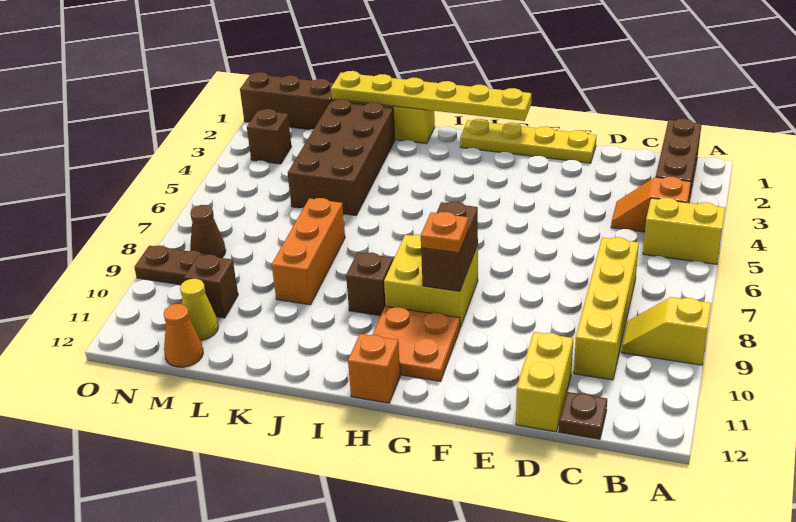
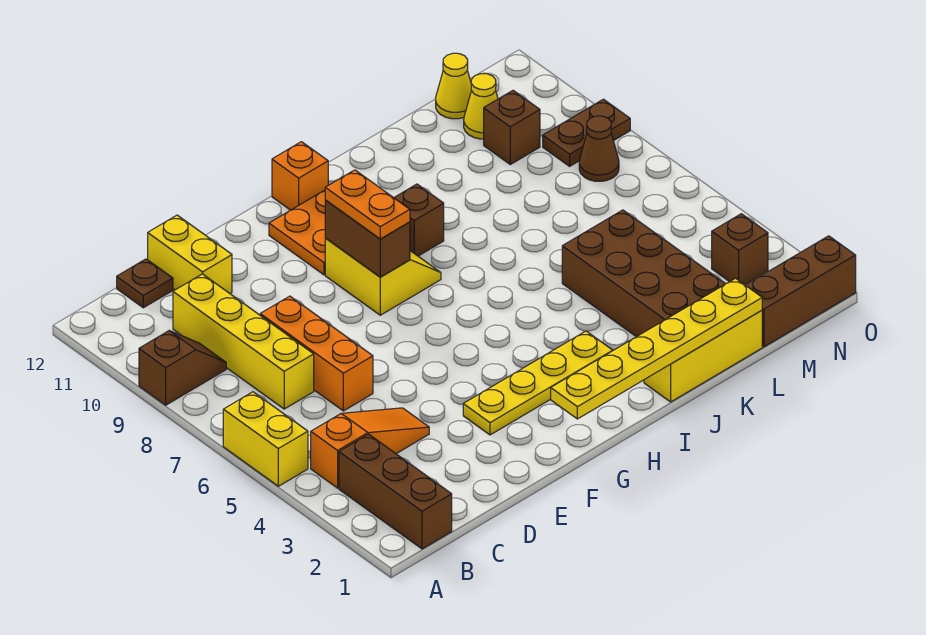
yellow 1x2 brick [643,198,725,264] -> yellow 1x2 brick turned to [223,392,308,486]
yellow 1x2 slope [621,297,711,365] -> brown 1x2 slope [139,331,226,405]
orange 1x2 slope [611,177,691,232] -> orange 1x3 slope [311,408,429,488]
yellow 1x4 plate [460,119,597,163] -> yellow 1x4 plate moved to [463,331,613,435]
yellow 2x2 brick [384,235,478,328] -> yellow 2x2 slope [325,238,441,315]
orange 1x1 plate [421,212,468,253] -> orange 1x2 plate [325,170,410,239]
orange 1x3 brick [272,198,345,305] -> orange 1x3 brick moved to [260,296,373,411]
orange 1x1 cone [164,304,203,367] -> yellow 1x1 cone [436,53,471,119]

